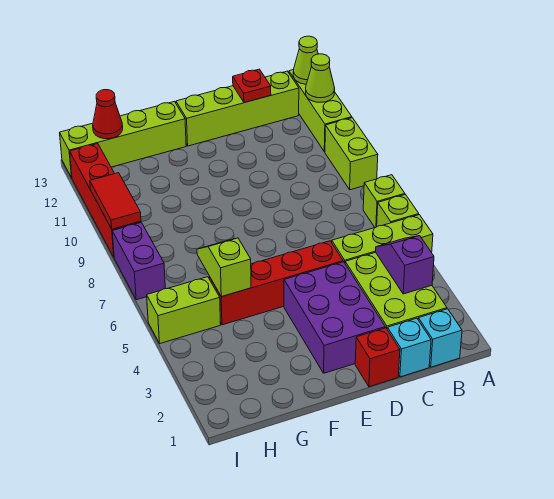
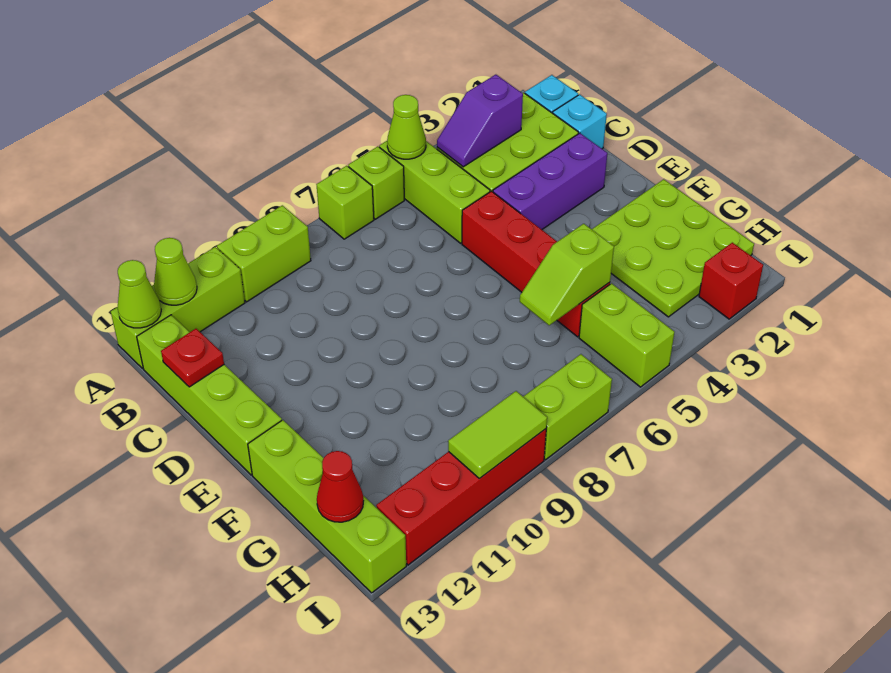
none -> lime 1x1 cone [387,95,426,159]
red 1x1 brick [355,328,400,387] -> red 1x1 brick moved to [699,243,763,319]
purple 2x3 brick [284,262,385,373] -> purple 1x3 brick [493,133,608,229]
none -> lime 3x3 plate [592,179,754,317]
purple 1x2 brick [112,222,165,300] -> lime 1x2 brick [523,354,612,460]
red 1x2 tile [90,173,141,229] -> lime 1x2 tile [448,391,547,479]

